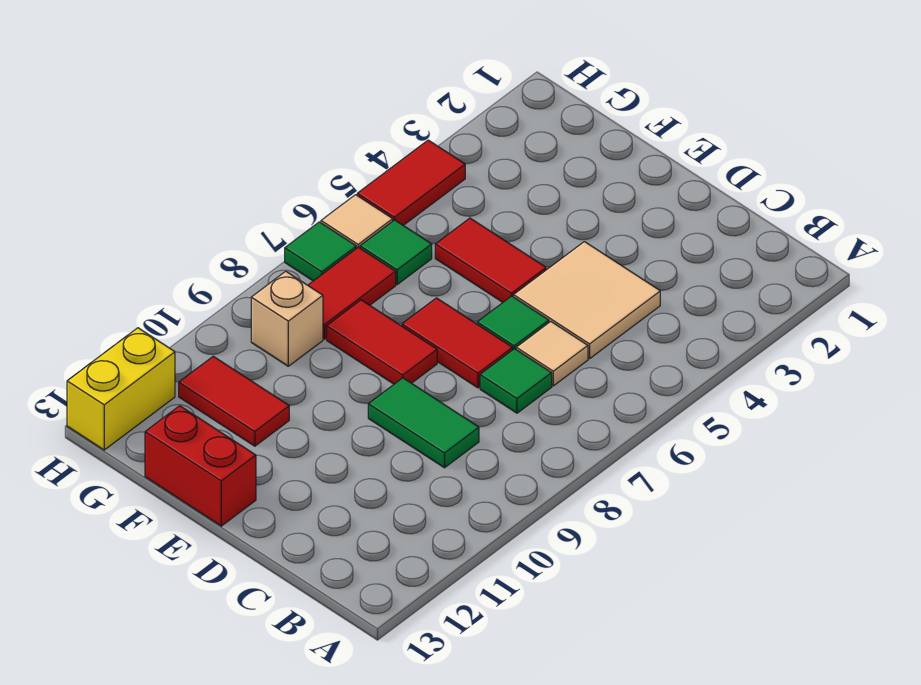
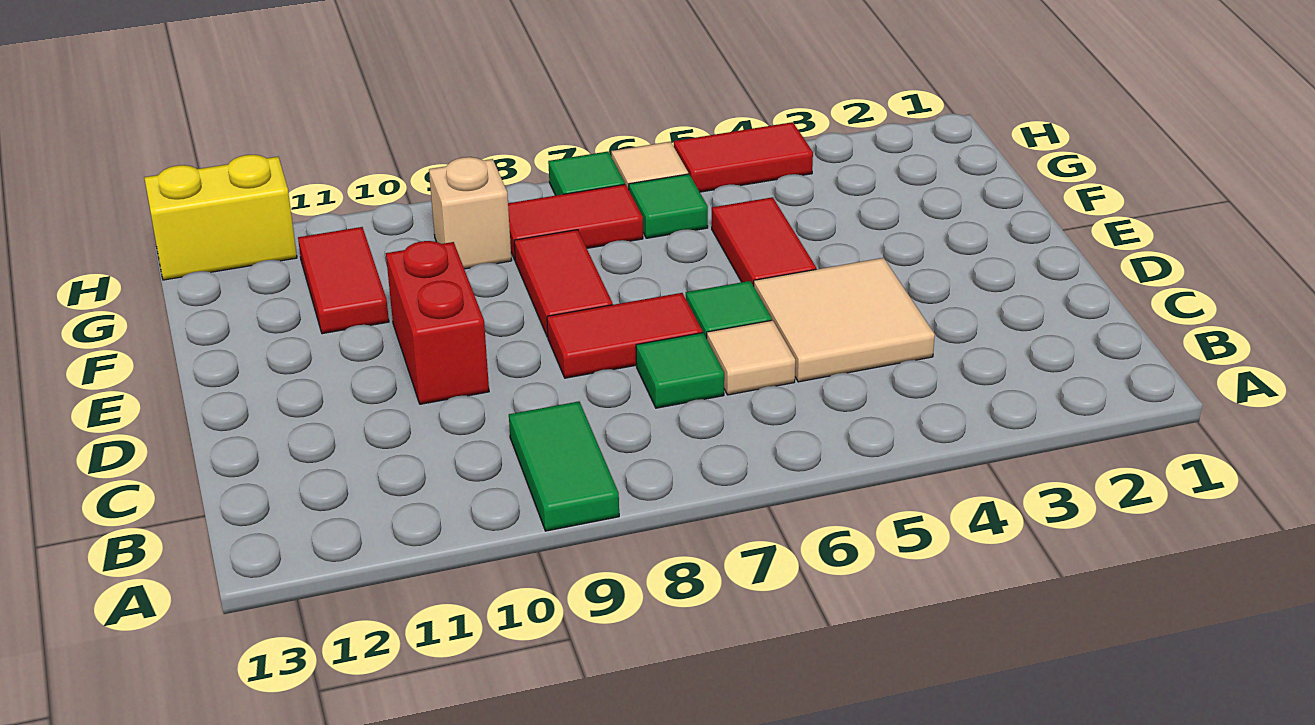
green 1x2 tile [368,378,479,468] -> green 1x2 tile moved to [509,401,619,531]
red 1x2 tile [402,298,513,388] -> red 1x2 tile turned to [547,293,702,378]
red 1x2 brick [145,406,256,526] -> red 1x2 brick moved to [386,241,489,404]

